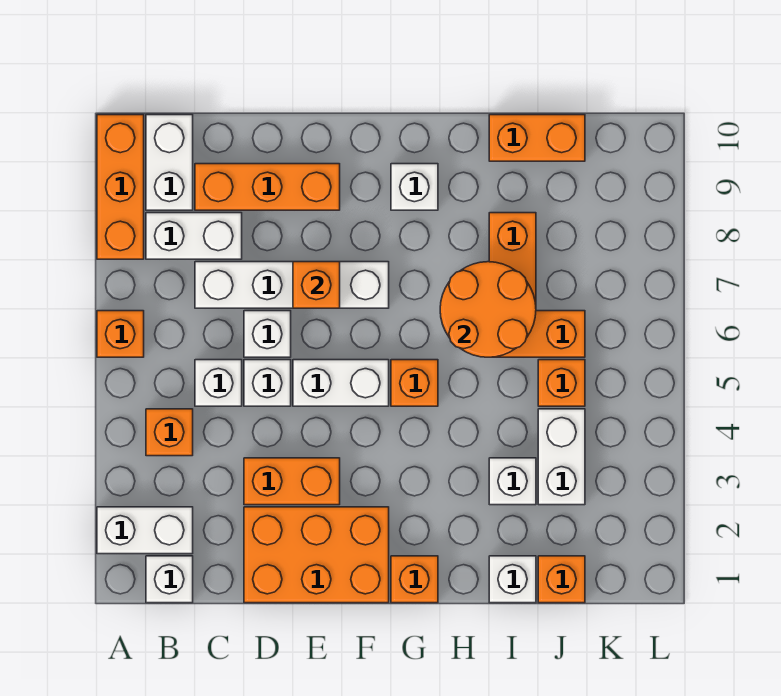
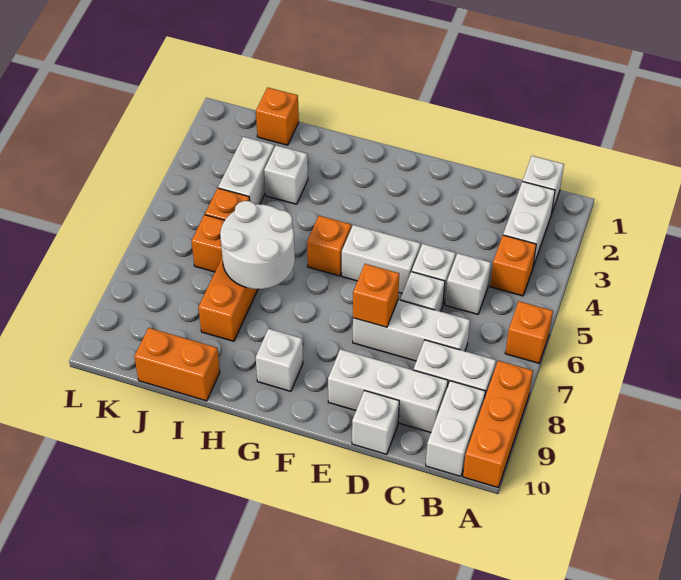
white 1x2 brick [97,507,193,554] -> white 1x2 brick turned to [503,182,555,266]
white 1x4 brick [195,262,389,308] -> white 1x3 brick [353,300,470,361]
orange 1x3 brick [195,164,340,210] -> white 1x3 brick [328,349,448,432]
orange 2x3 brick [244,507,389,603] -> none
orange 1x2 brick [244,458,340,505] -> none
orange 1x1 brick [391,556,438,603] -> none
orange 2x2 round brick [440,262,536,357] -> white 2x2 round brick [220,201,295,289]
white 1x1 brick [489,556,536,603] -> white 1x1 brick moved to [352,390,399,454]

